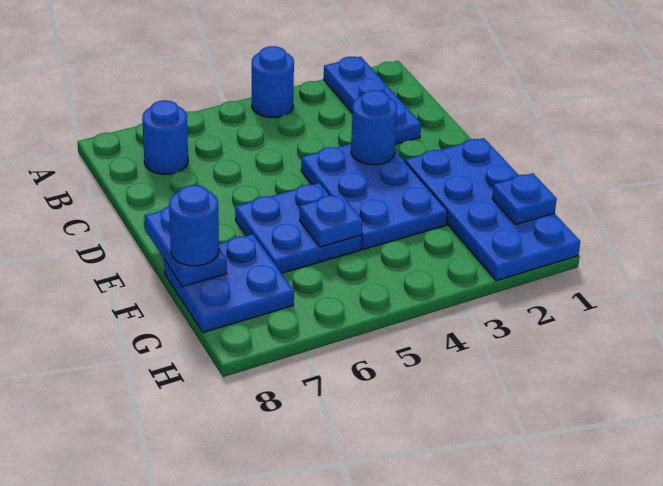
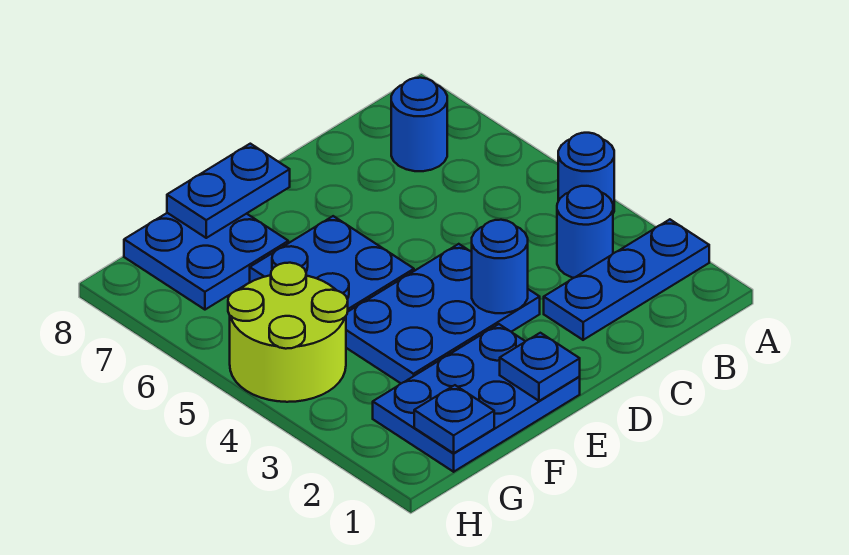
blue 2x4 plate [405,138,580,281] -> blue 2x3 plate [373,324,580,472]
blue 1x1 plate [300,194,362,247] -> blue 1x1 plate moved to [500,333,580,401]
blue 1x1 round brick [169,185,219,266] -> blue 1x1 round brick moved to [557,186,613,278]
none -> lime 2x2 round brick [228,263,348,402]

